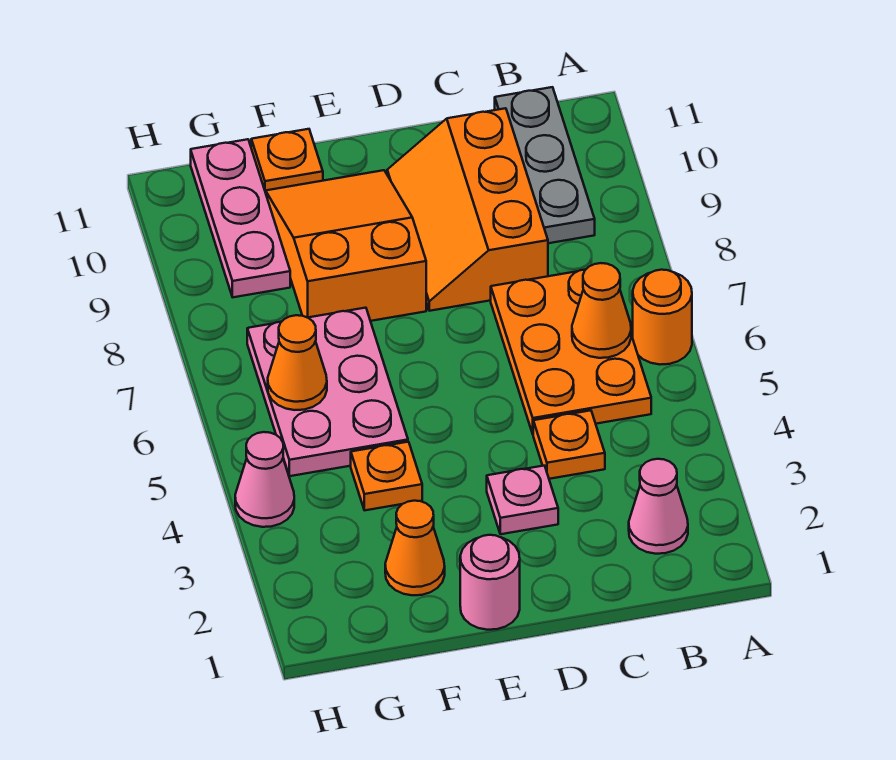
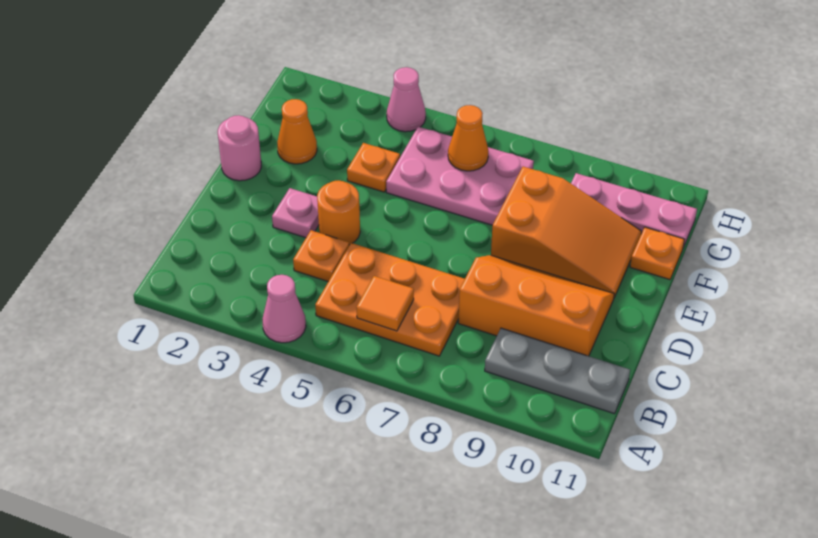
orange 1x1 round brick [633,270,692,365] -> orange 1x1 round brick moved to [317,180,360,245]
pink 1x1 cone [629,459,688,554] -> pink 1x1 cone moved to [262,275,306,343]
orange 1x1 cone [572,263,631,358] -> orange 1x1 tile [357,276,414,331]

